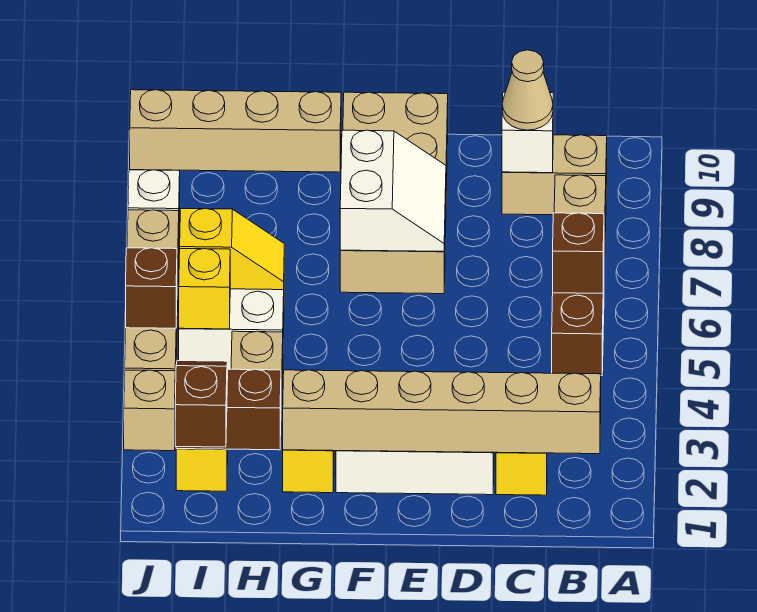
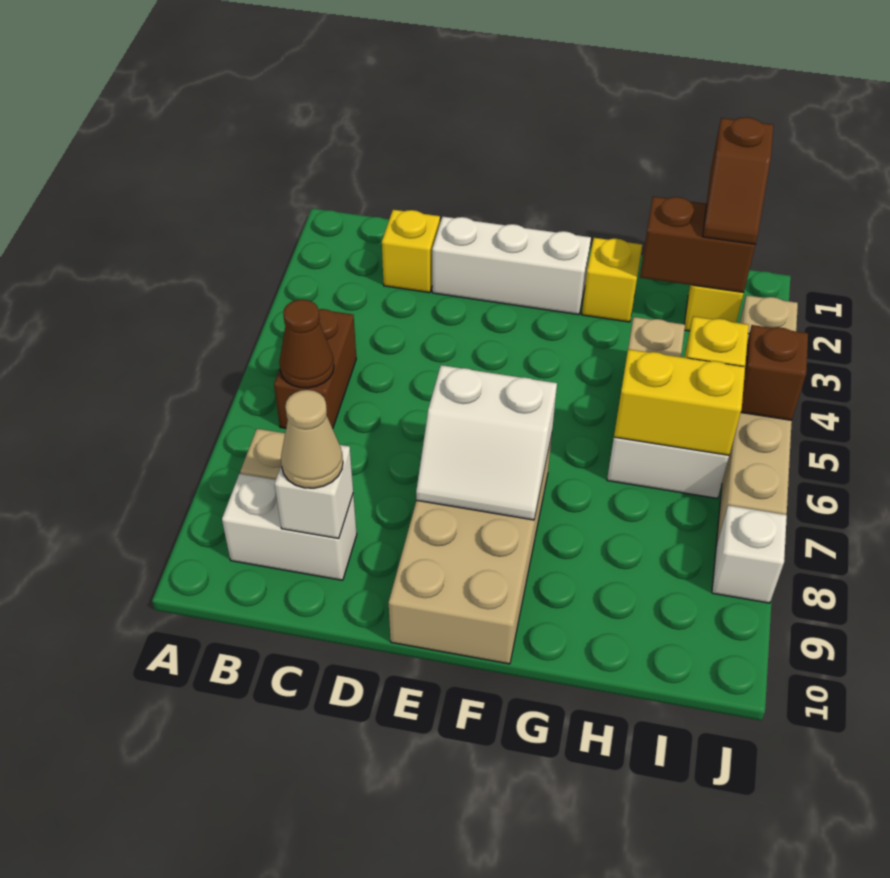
tan 1x6 brick [283,370,601,454] -> none
brown 1x1 brick [553,213,604,293] -> brown 1x1 cone [279,299,334,388]
tan 1x2 brick [502,135,607,215] -> white 1x2 brick [222,474,357,580]
white 2x2 slope [340,130,446,252] -> white 2x2 slope turned to [416,365,557,520]
tan 1x4 brick [130,90,341,172] -> none
yellow 1x2 slope [180,208,284,290] -> yellow 1x2 brick [614,349,745,455]

